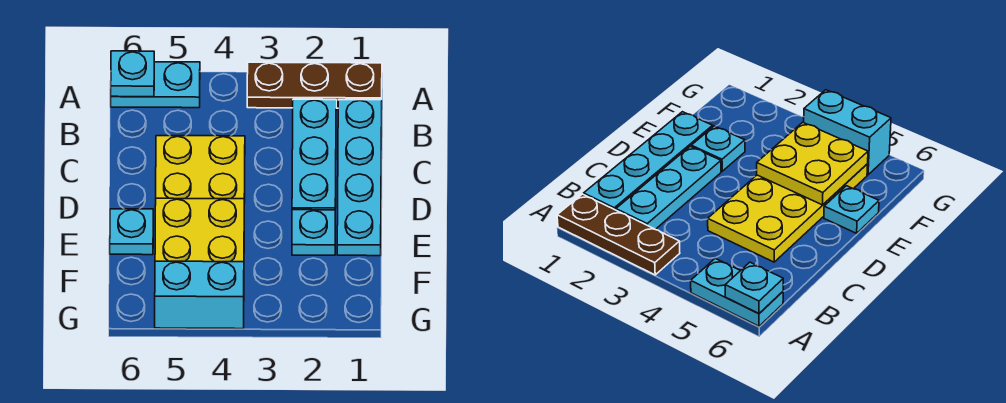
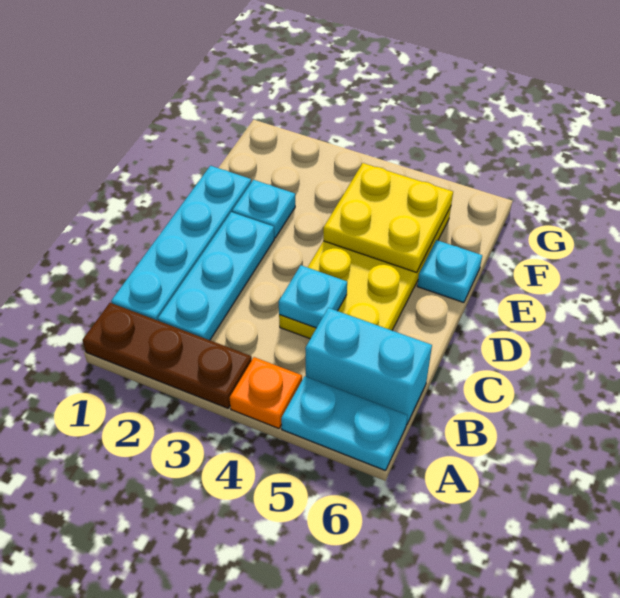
none -> orange 1x1 plate [230,357,302,428]
cyan 1x1 plate [111,51,154,97] -> cyan 1x1 plate moved to [279,265,347,328]
cyan 1x2 brick [155,261,244,329] -> cyan 1x2 brick moved to [305,308,432,425]

